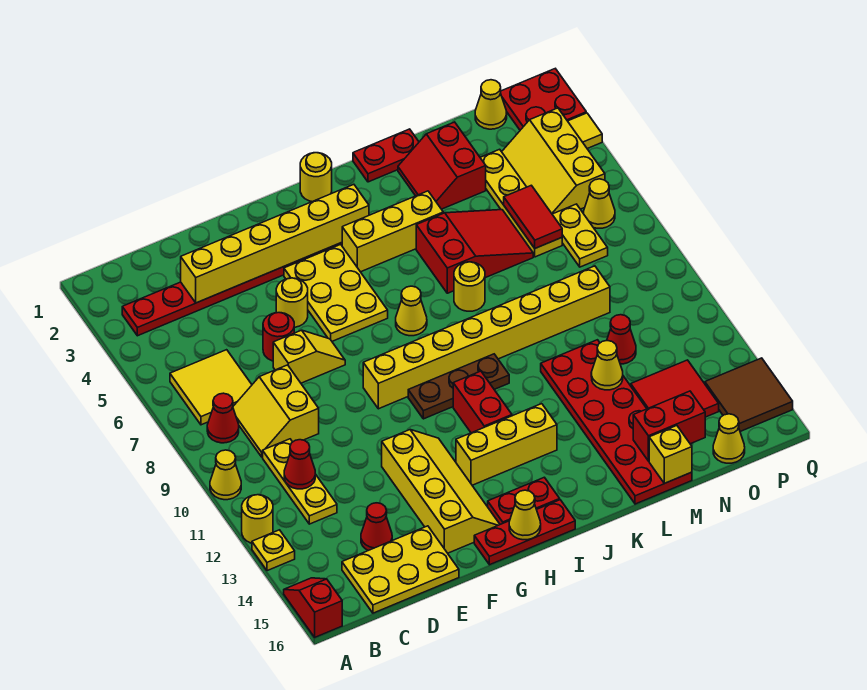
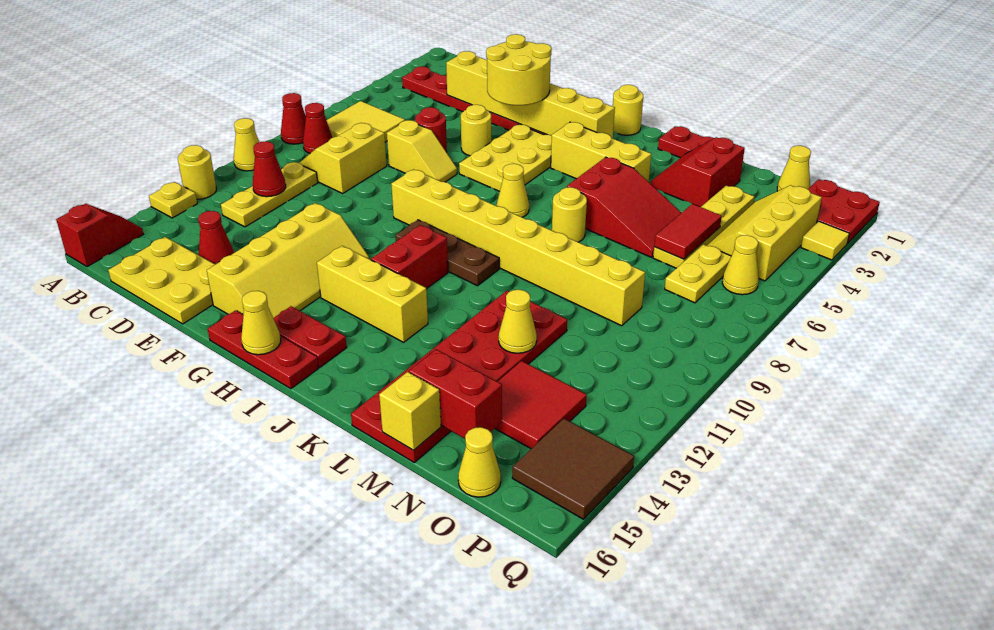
none -> yellow 2x2 round brick [486,34,552,105]
red 1x1 cone [607,315,636,364] -> red 1x1 cone moved to [281,93,306,144]

